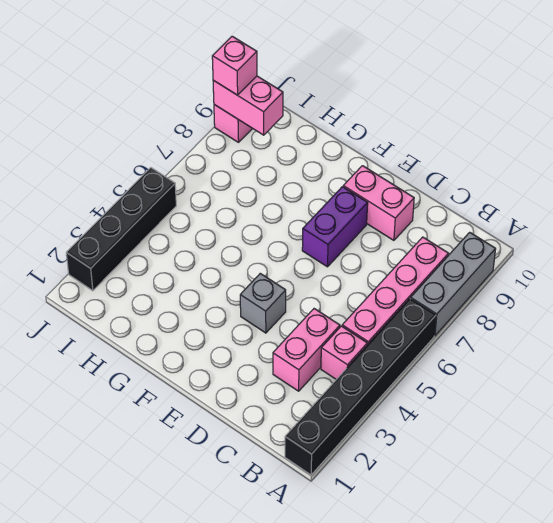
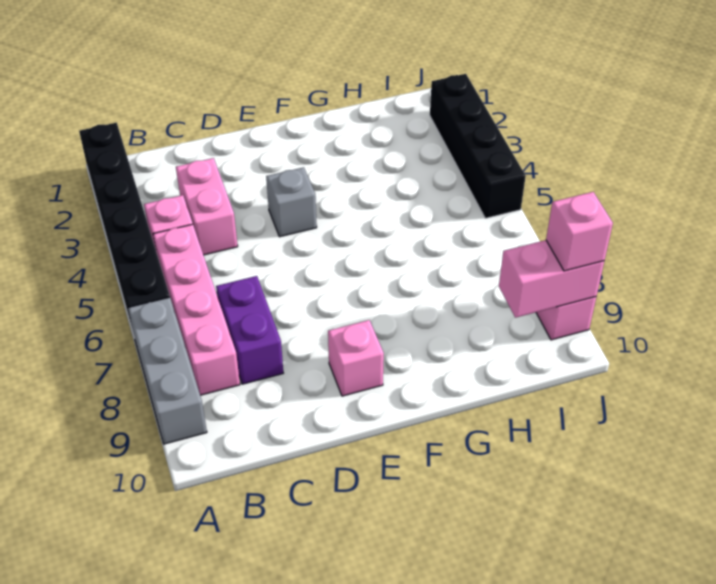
pink 1x2 brick [343,166,414,240] -> pink 1x1 brick [328,320,384,396]
purple 1x2 brick [302,187,368,267] -> purple 1x2 brick moved to [216,276,283,384]

